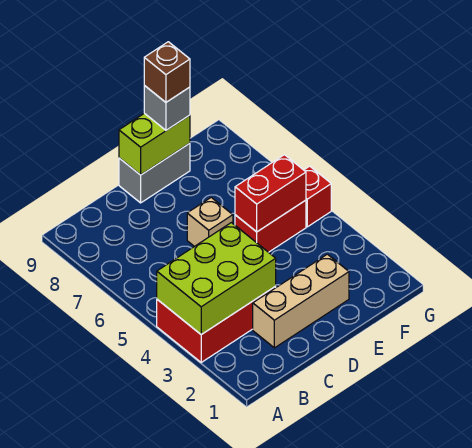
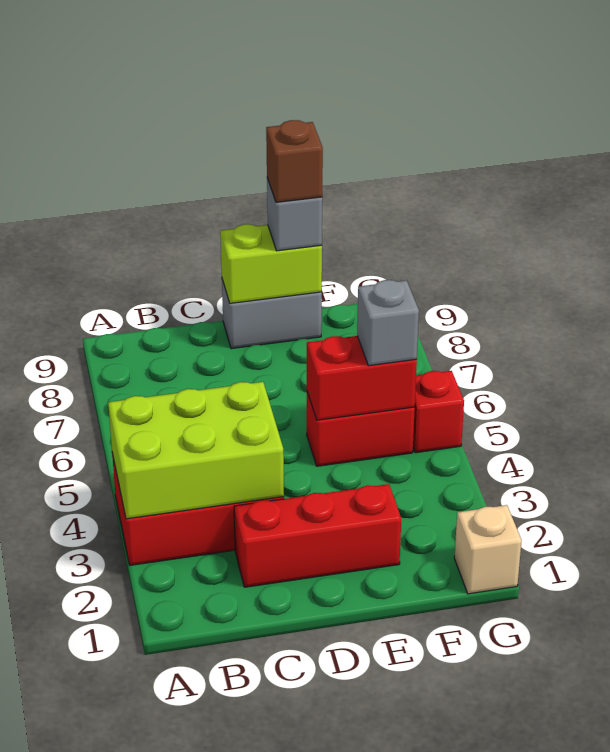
tan 1x3 brick [253,254,349,348] -> red 1x3 brick [234,484,401,587]
tan 1x1 brick [187,197,233,247] -> tan 1x1 brick moved to [454,505,522,594]
none -> grey 1x1 brick [357,280,419,366]

